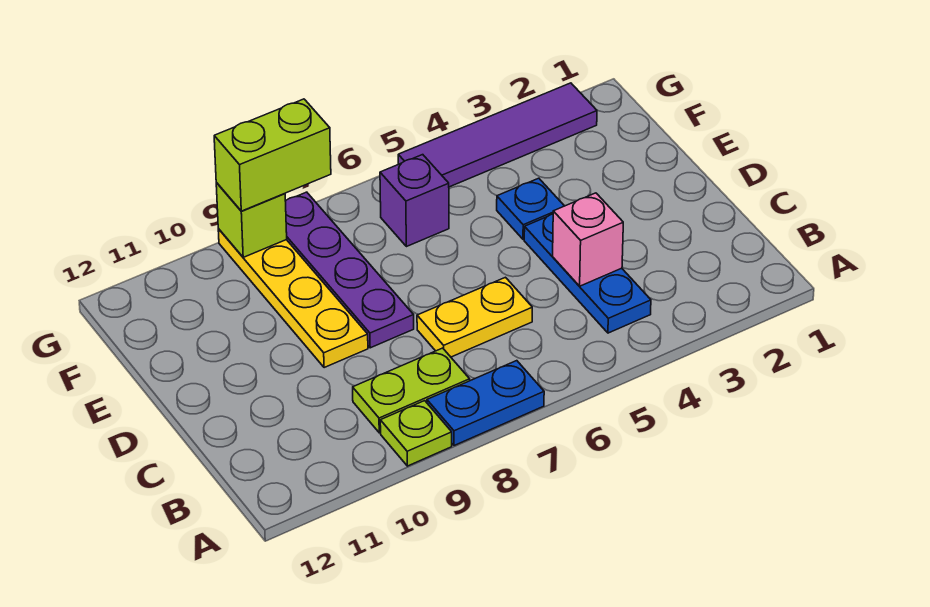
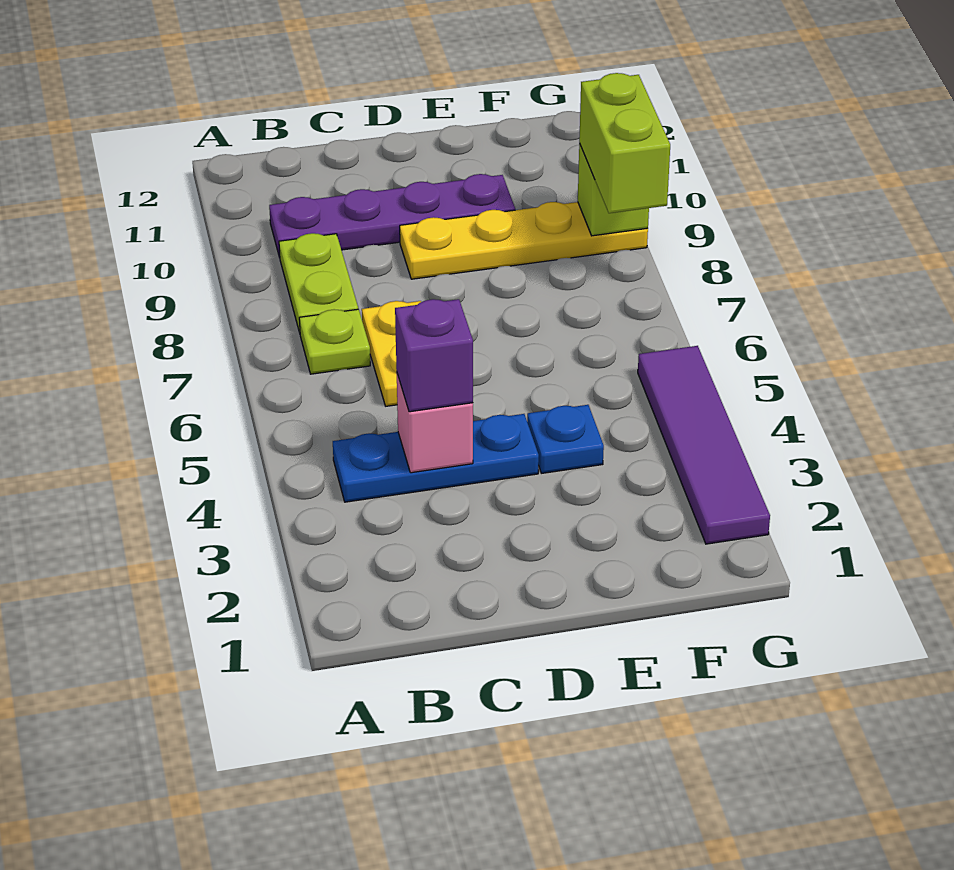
blue 1x2 plate [427,361,544,446] -> none
lime 1x1 plate [380,401,452,466] -> lime 1x1 plate moved to [299,309,370,374]
purple 1x4 plate [286,192,414,348] -> purple 1x4 plate moved to [269,174,515,258]
purple 1x1 brick [380,155,449,247] -> purple 1x1 brick moved to [395,299,473,412]

